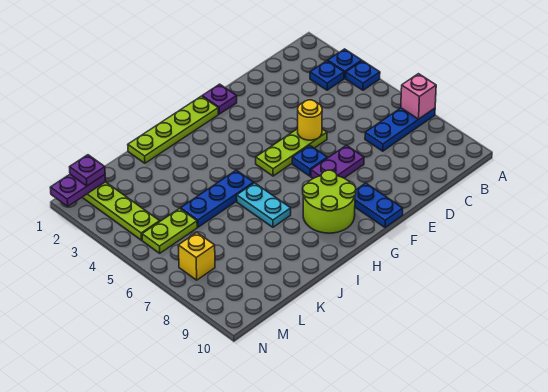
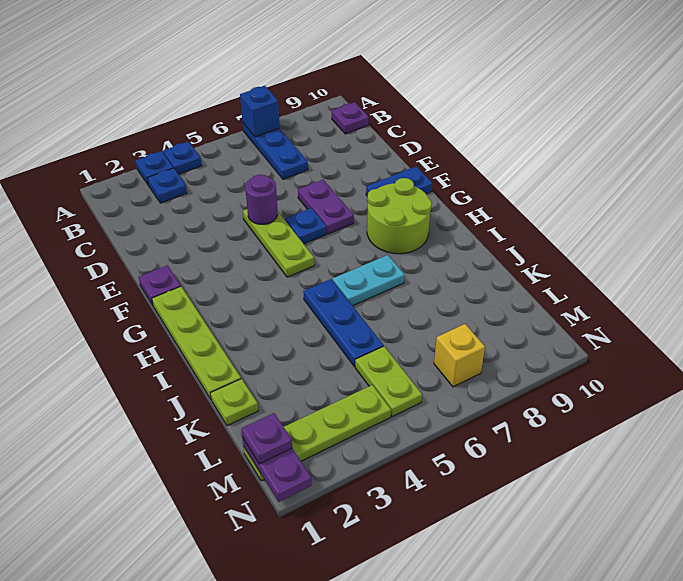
pink 1x1 brick [401,74,436,119] -> blue 1x1 brick [240,86,279,137]
none -> purple 1x1 plate [332,102,369,134]
yellow 1x1 round brick [298,100,322,140] -> purple 1x1 round brick [245,175,278,224]
none -> lime 1x1 plate [211,379,258,426]

